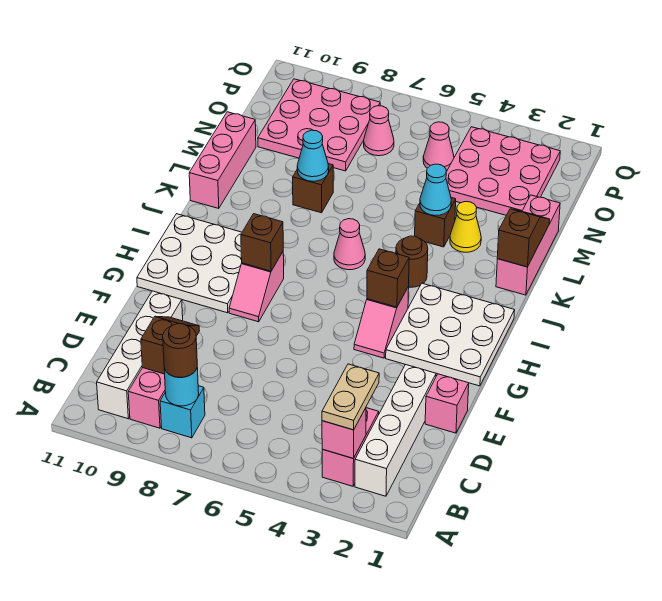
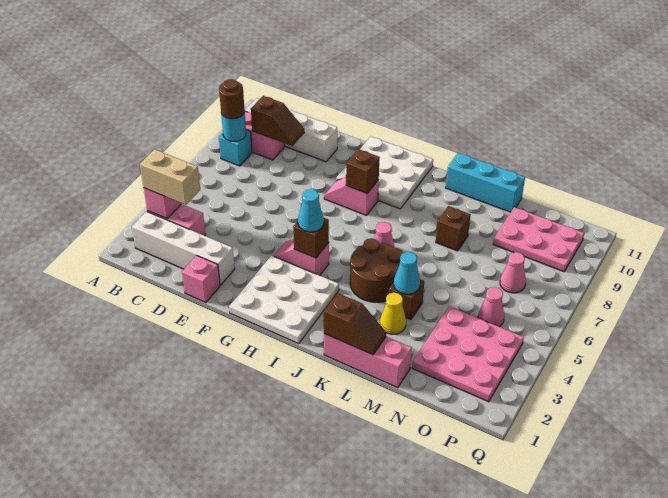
tan 1x2 plate [322,364,379,430] -> tan 1x2 brick [140,150,200,205]
brown 1x1 round brick [396,236,428,287] -> brown 2x2 round brick [350,238,403,302]
pink 1x3 brick [189,112,256,209] -> cyan 1x3 brick [446,153,525,212]
cyan 1x1 cone [297,130,329,181] -> cyan 1x1 cone moved to [298,189,324,232]
pink 3x3 plate [258,79,380,171] -> pink 2x3 plate [493,207,584,272]

